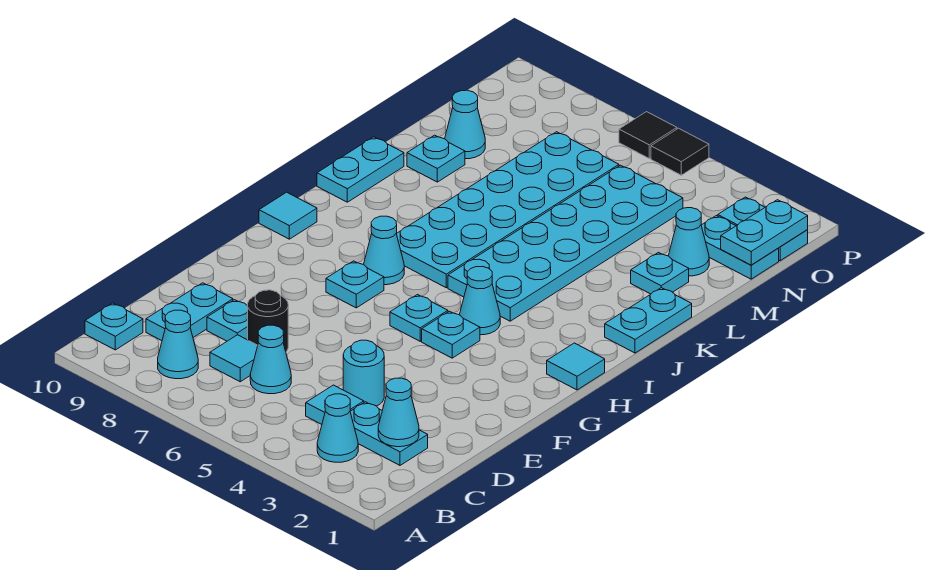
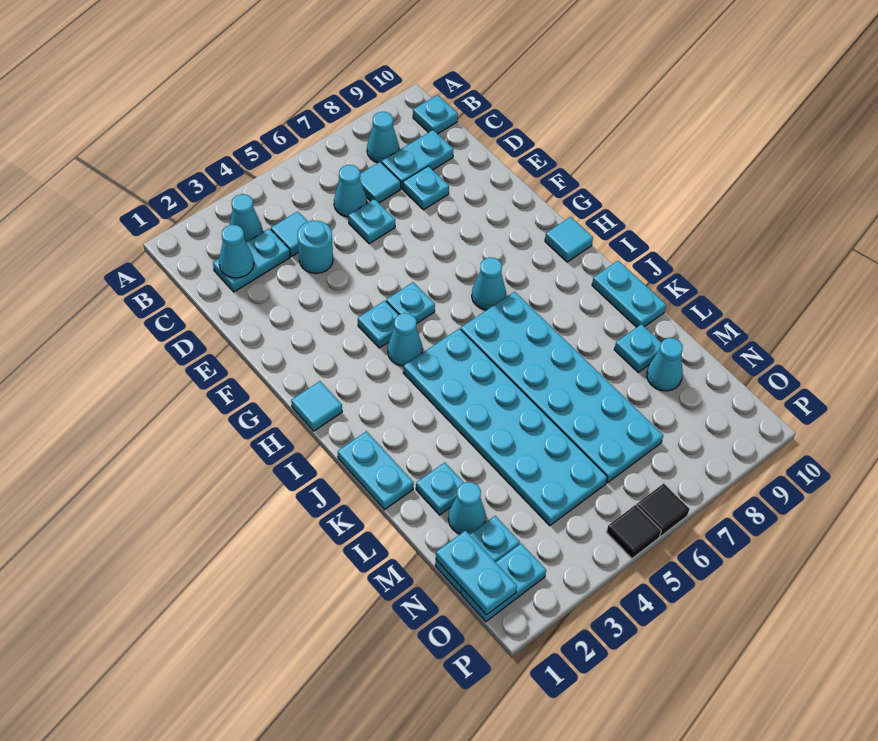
cyan 1x2 plate [146,283,233,341] -> cyan 1x2 plate turned to [381,130,454,189]
black 1x1 round brick [248,290,288,352] -> none
cyan 1x1 plate [326,261,384,308] -> cyan 1x1 plate moved to [348,199,395,244]

